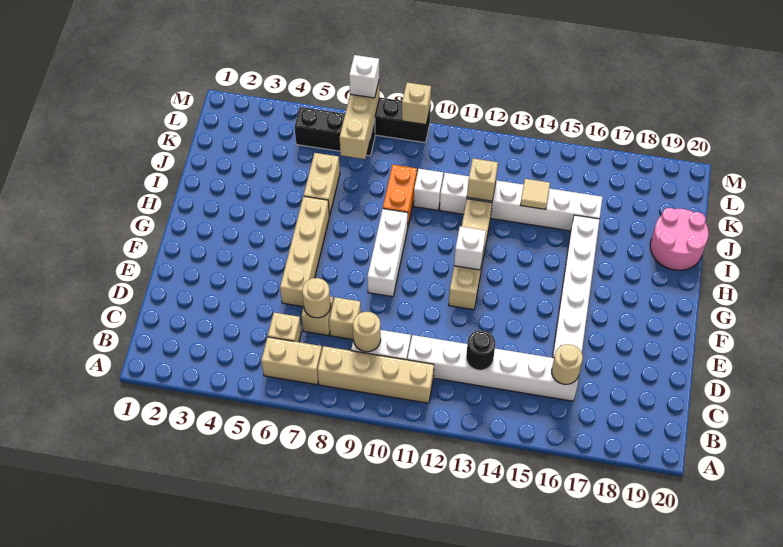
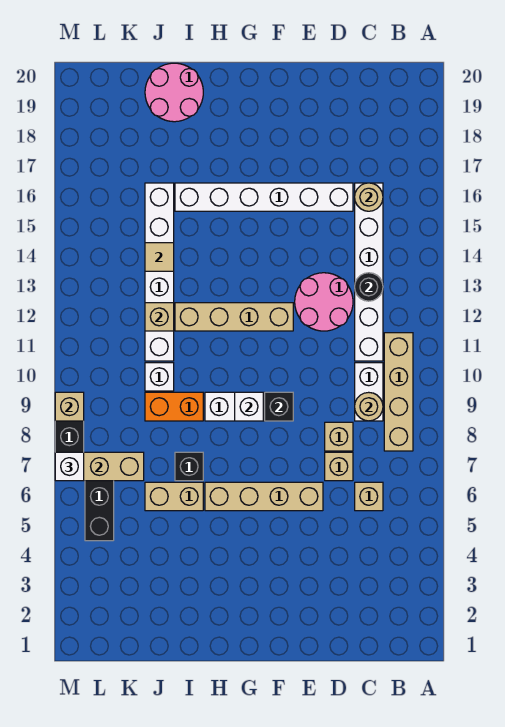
tan 1x2 brick [261,337,322,385] -> none
tan 1x1 round brick [302,278,331,318] -> none
none -> pink 2x2 round brick [295,273,353,331]
none -> black 1x1 brick [265,392,293,421]
white 1x1 brick [454,227,486,270] -> white 1x1 brick moved to [235,392,263,421]
none -> black 1x1 brick [175,452,203,481]

